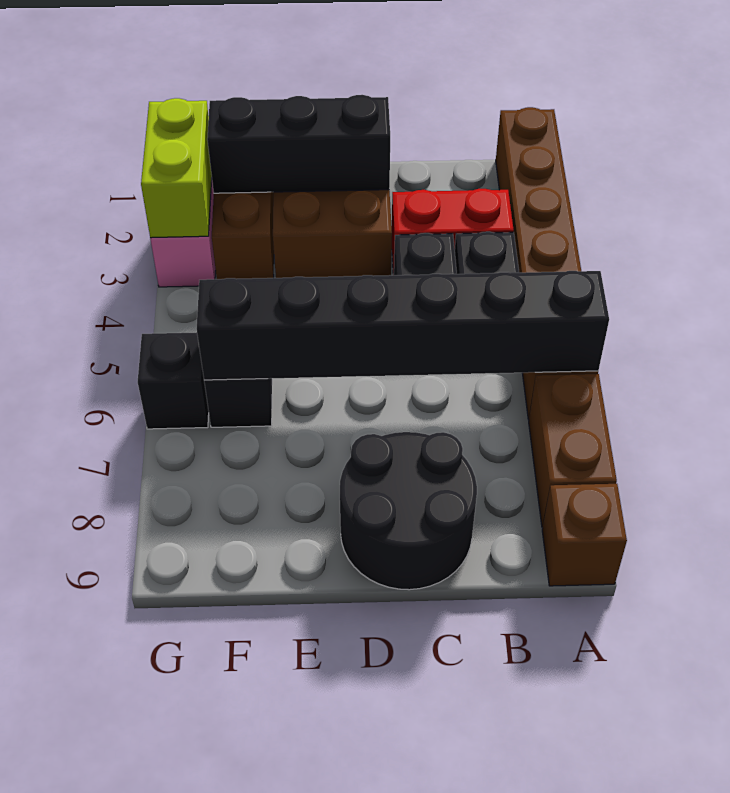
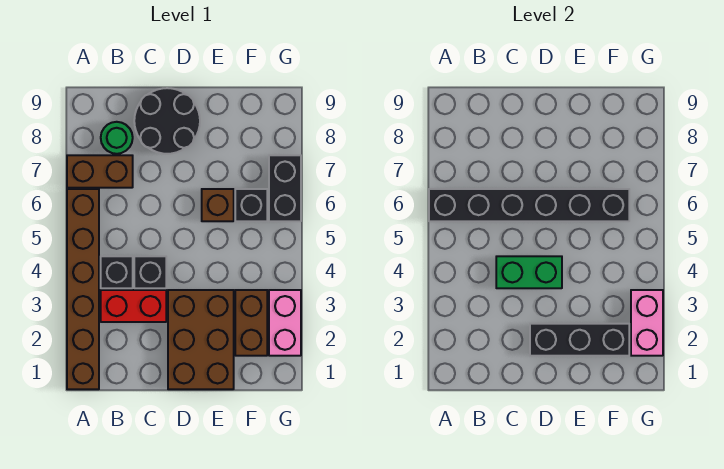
brown 1x2 brick [529,374,617,527] -> brown 1x2 brick turned to [67,155,133,188]
brown 1x1 brick [542,484,627,586] -> brown 1x1 brick moved to [202,189,234,221]
none -> green 1x1 round brick [101,122,133,154]
none -> green 1x2 brick [496,256,562,288]
lime 1x2 brick [141,98,212,238] -> pink 1x2 brick [631,290,663,356]
black 1x1 brick [138,332,209,429] -> black 1x2 brick [269,155,301,221]

